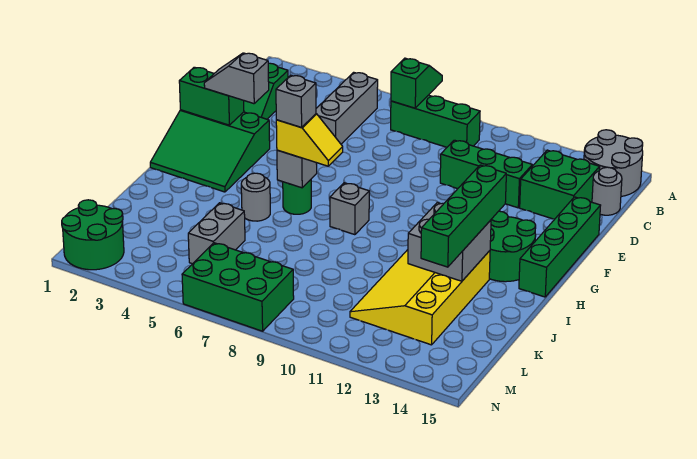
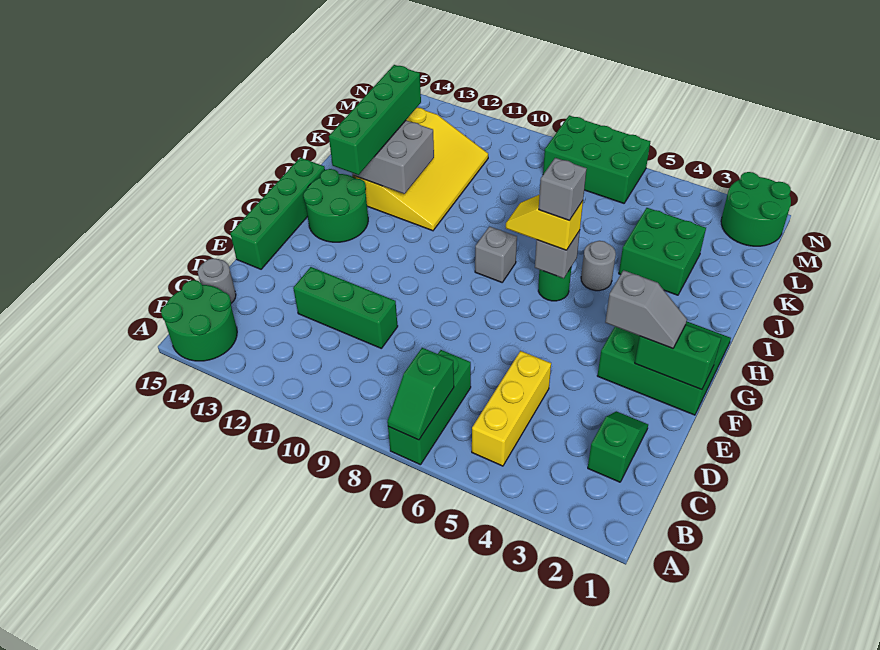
grey 2x2 round brick [584,130,643,197] -> green 2x2 round brick [161,280,237,361]
grey 1x3 brick [316,72,378,144] -> yellow 1x3 brick [472,351,551,466]
green 1x3 brick [391,95,480,147] -> green 1x3 brick turned to [388,350,471,465]
green 2x2 brick [520,150,600,219] -> green 2x2 brick moved to [619,208,706,295]
grey 1x2 brick [188,203,245,264] -> none

